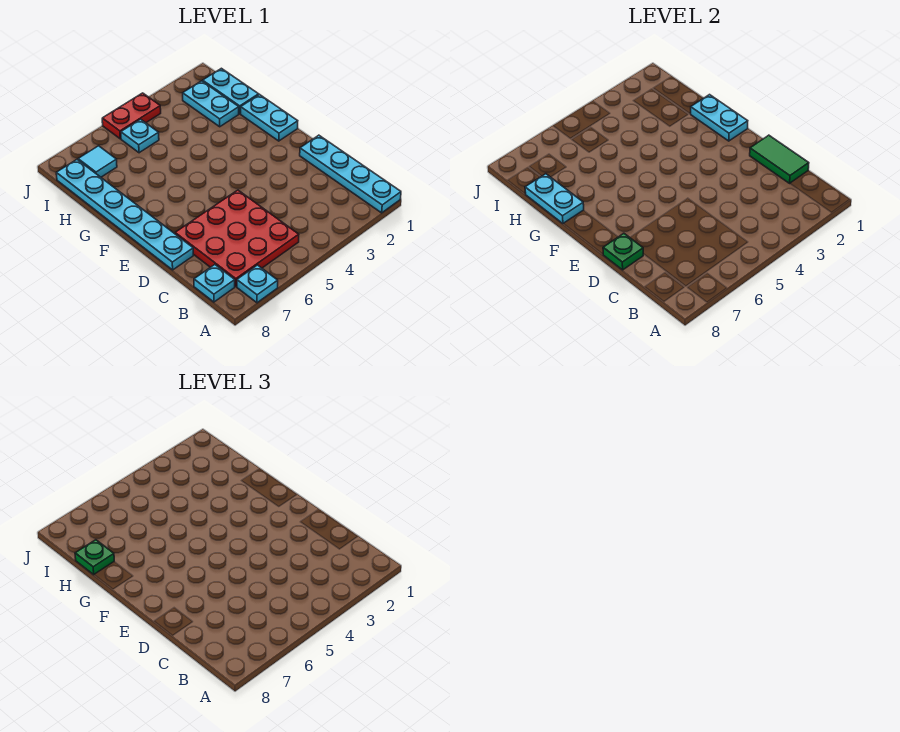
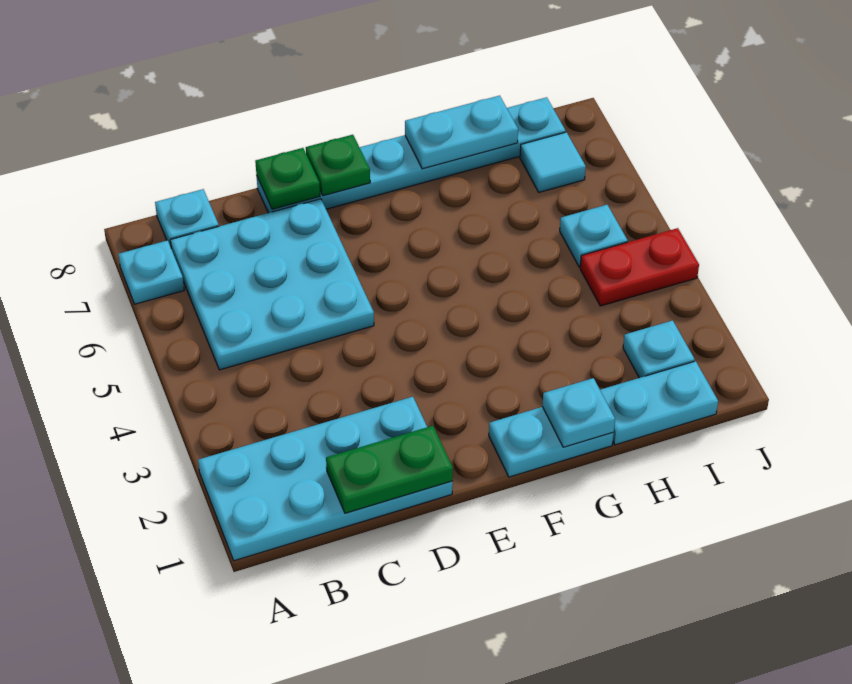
cyan 1x4 plate [300,135,401,213] -> cyan 2x4 plate [198,397,453,561]
red 3x3 plate [175,190,299,287] -> cyan 3x3 plate [170,199,374,370]
green 1x2 tile [750,135,809,183] -> green 1x2 plate [326,426,453,513]
cyan 1x2 plate [691,95,748,141] -> cyan 1x1 plate [542,378,615,447]
cyan 1x2 plate [183,81,239,127] -> cyan 1x1 plate [623,320,695,378]
green 1x1 plate [75,540,114,575] -> green 1x1 plate moved to [306,135,370,196]
red 1x2 plate [102,93,161,139] -> red 1x2 plate turned to [580,228,699,306]

